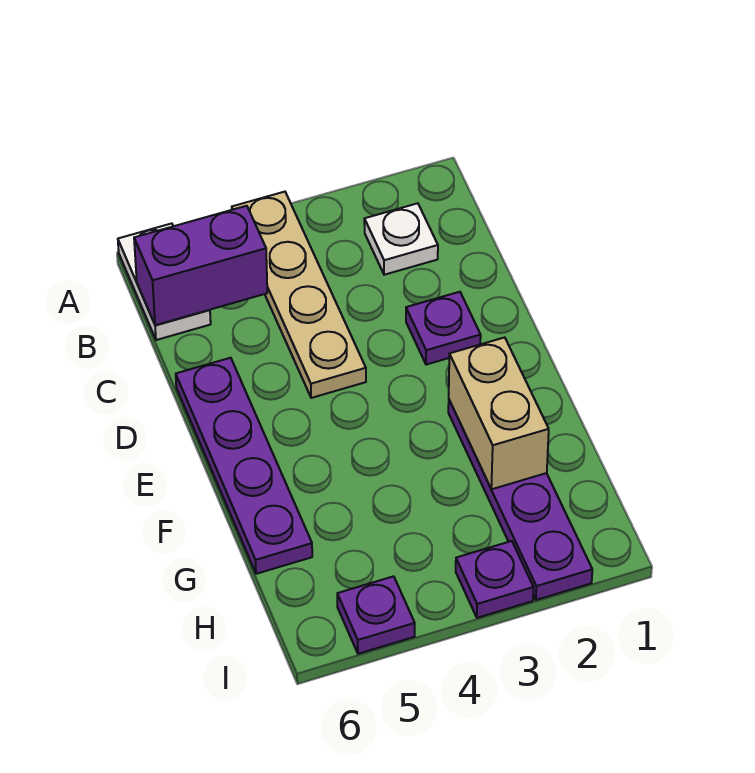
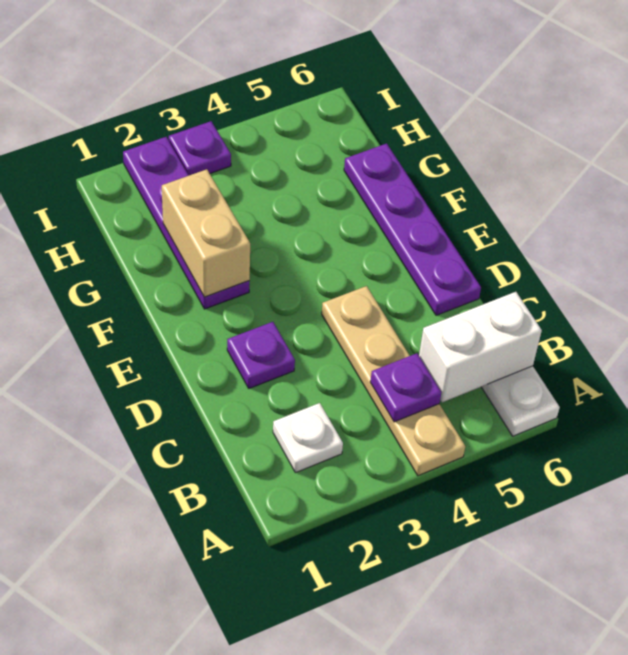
purple 1x2 brick [134,206,267,325] -> white 1x2 brick [419,292,542,402]
purple 1x1 plate [337,576,415,654] -> purple 1x1 plate moved to [370,353,441,422]

